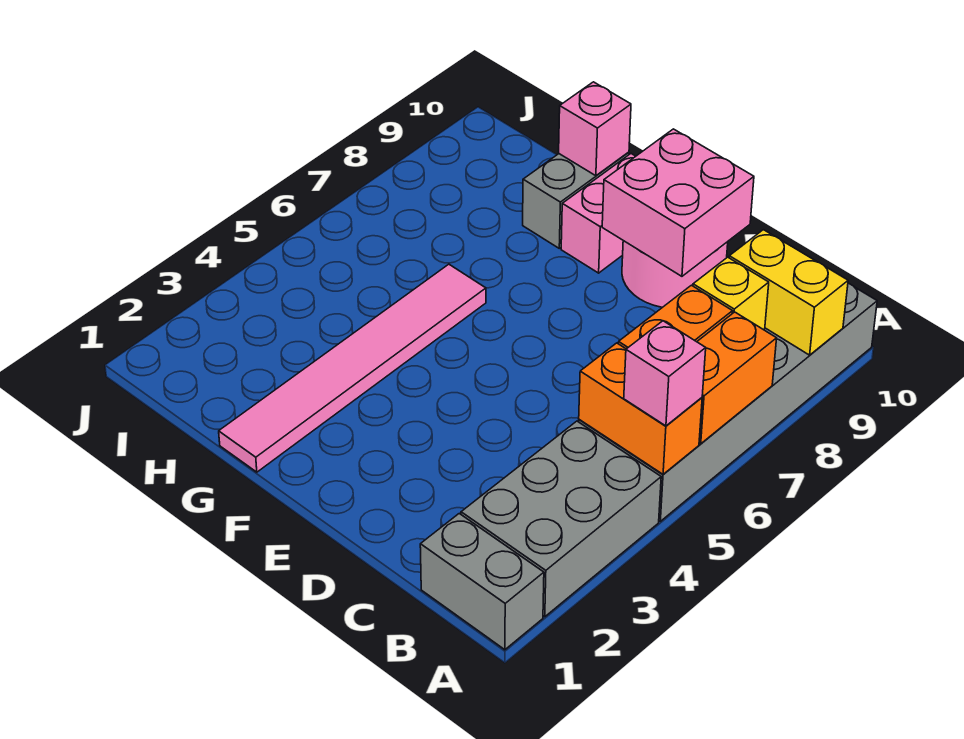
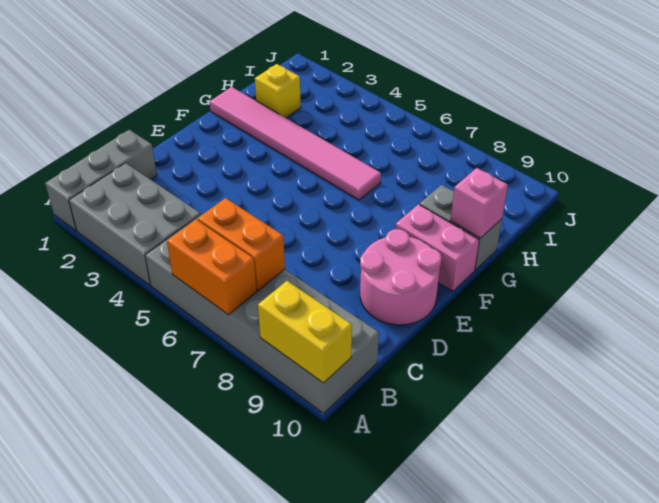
grey 1x2 brick [420,514,544,650] -> grey 1x3 brick [45,130,157,231]
orange 1x2 brick [579,343,702,474] -> none
pink 1x1 brick [624,321,706,426] -> none
yellow 1x2 brick [729,230,848,355] -> yellow 1x2 brick turned to [258,281,352,383]
yellow 1x1 brick [693,257,769,330] -> yellow 1x1 brick moved to [255,64,301,118]
pink 2x2 brick [602,129,754,276] -> none

